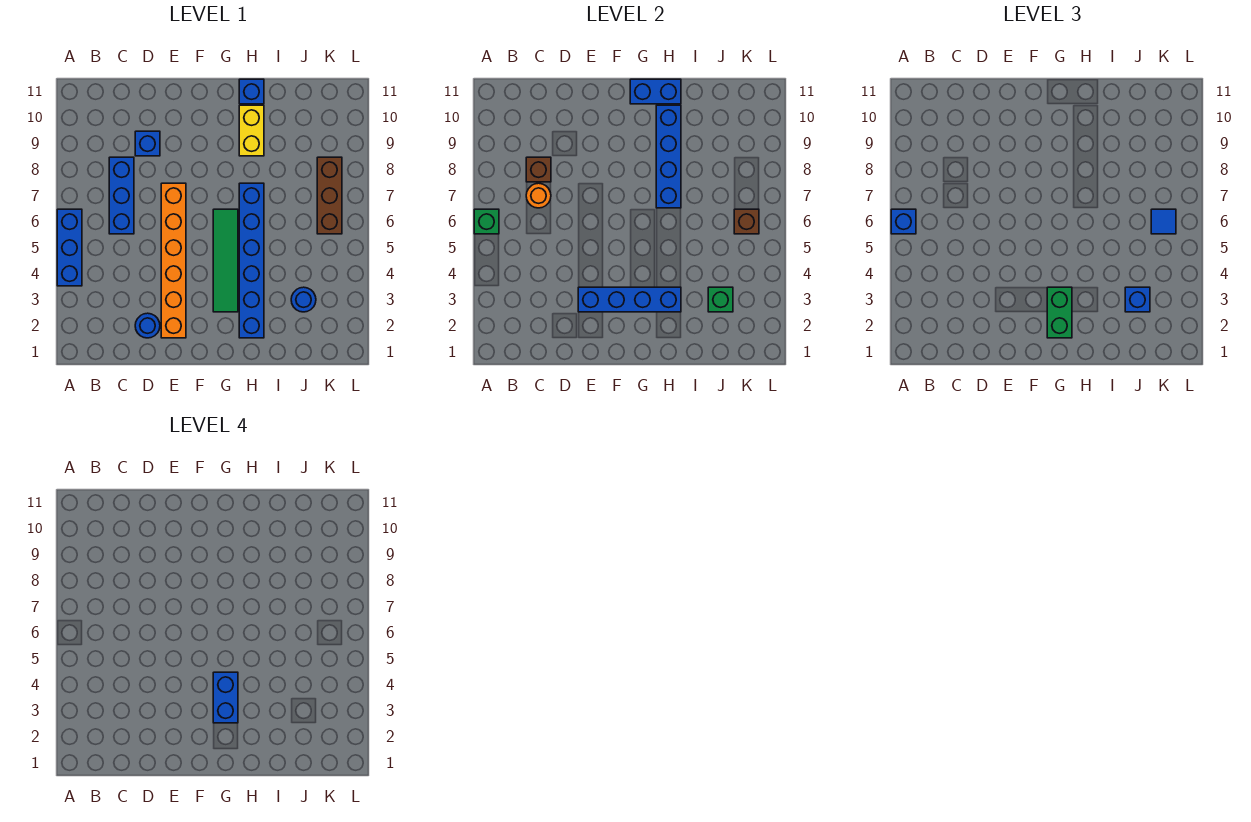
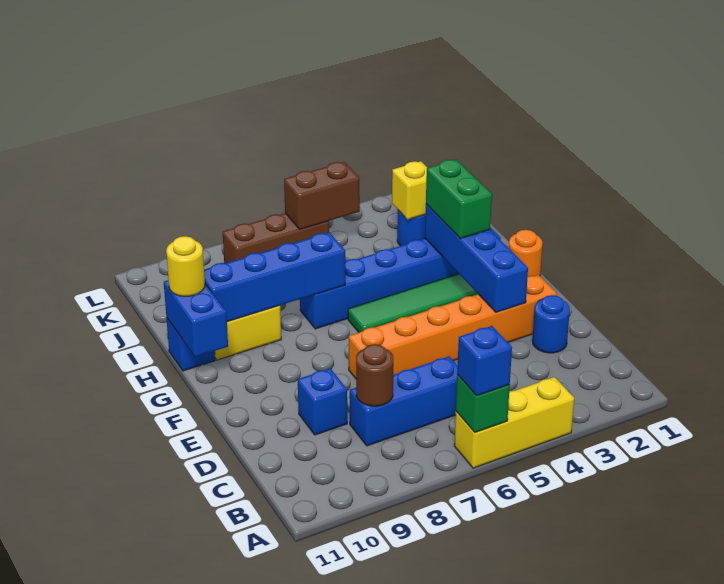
blue 1x3 brick [57,209,82,286] -> yellow 1x3 brick [454,377,574,468]
orange 1x1 round brick [526,183,551,208] -> orange 1x1 round brick moved to [509,230,542,277]
brown 1x1 brick [526,157,551,182] -> brown 1x1 round brick [356,344,393,406]
green 1x2 brick [1047,287,1072,338] -> green 1x2 brick turned to [426,160,492,239]
blue 1x2 brick [213,672,238,723] -> none
none -> yellow 1x1 round brick [166,236,205,296]
green 1x1 brick [708,287,733,312] -> yellow 1x1 brick [392,161,427,220]
blue 1x1 brick [1125,287,1150,312] -> none
brown 1x1 brick [734,209,759,234] -> brown 1x2 brick [284,162,360,229]
blue 1x1 tile [1151,209,1176,234] -> none

